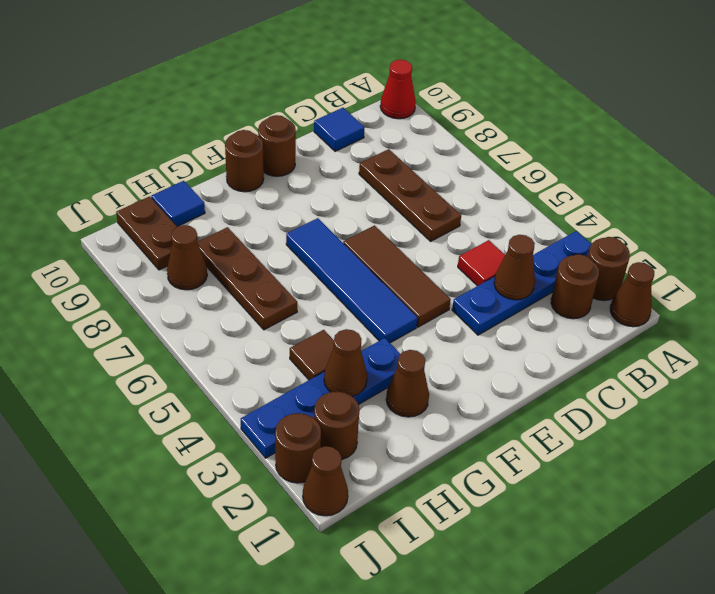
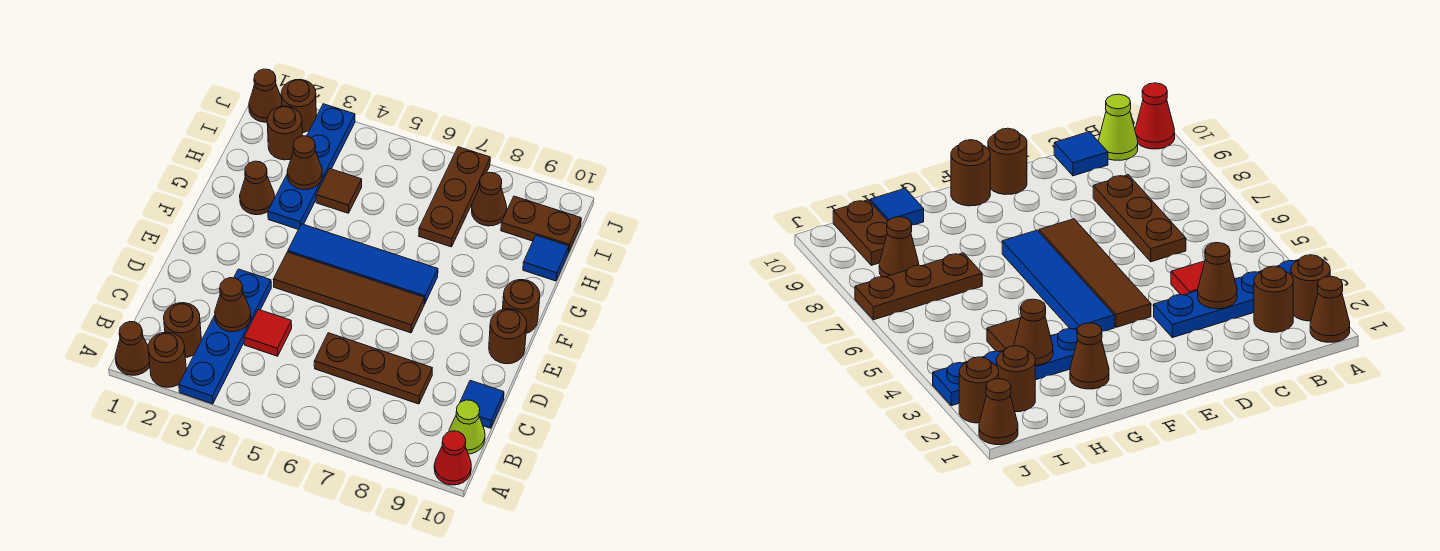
none -> lime 1x1 cone [449,400,485,454]
brown 1x3 tile [343,226,451,327] -> brown 1x4 tile [273,252,424,333]
brown 1x3 plate [198,227,297,330] -> brown 1x3 plate turned to [419,147,490,247]

